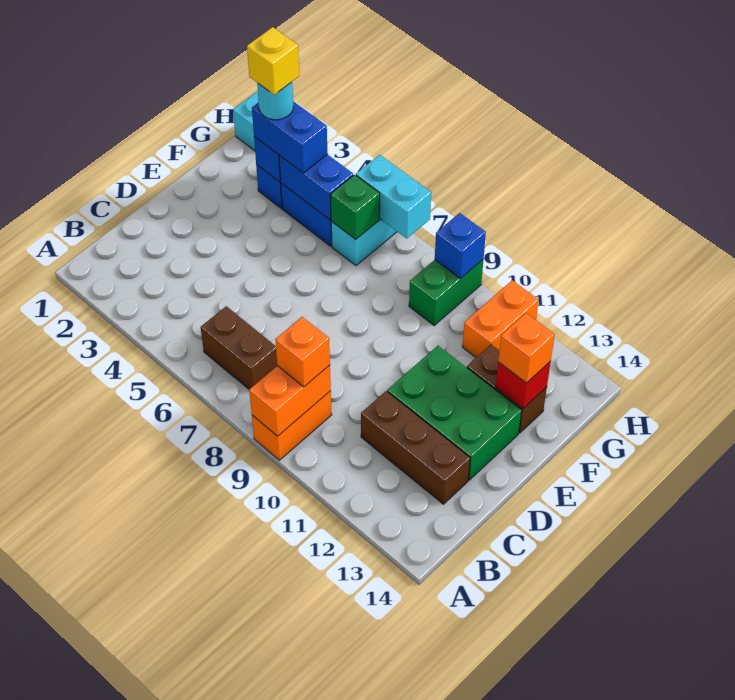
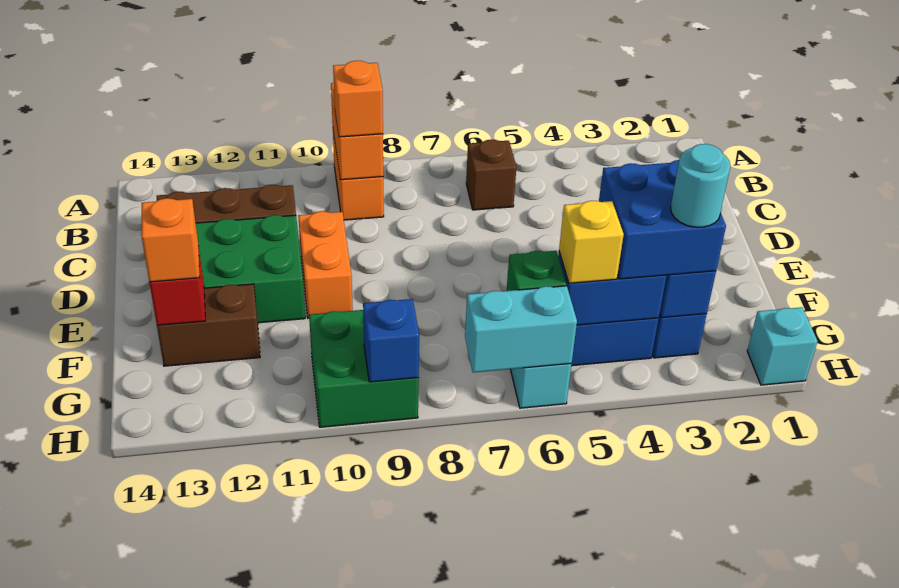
brown 1x2 brick [201,306,277,389] -> brown 1x1 brick [466,140,516,210]
blue 1x2 brick [252,101,328,173] -> blue 2x2 brick [599,160,726,279]
yellow 1x1 brick [247,27,299,95] -> yellow 1x1 brick moved to [559,201,624,283]
green 1x2 brick [409,259,484,325] -> green 2x2 brick [309,310,419,427]
orange 1x2 brick [462,280,539,357] -> orange 1x2 brick moved to [298,211,353,318]

